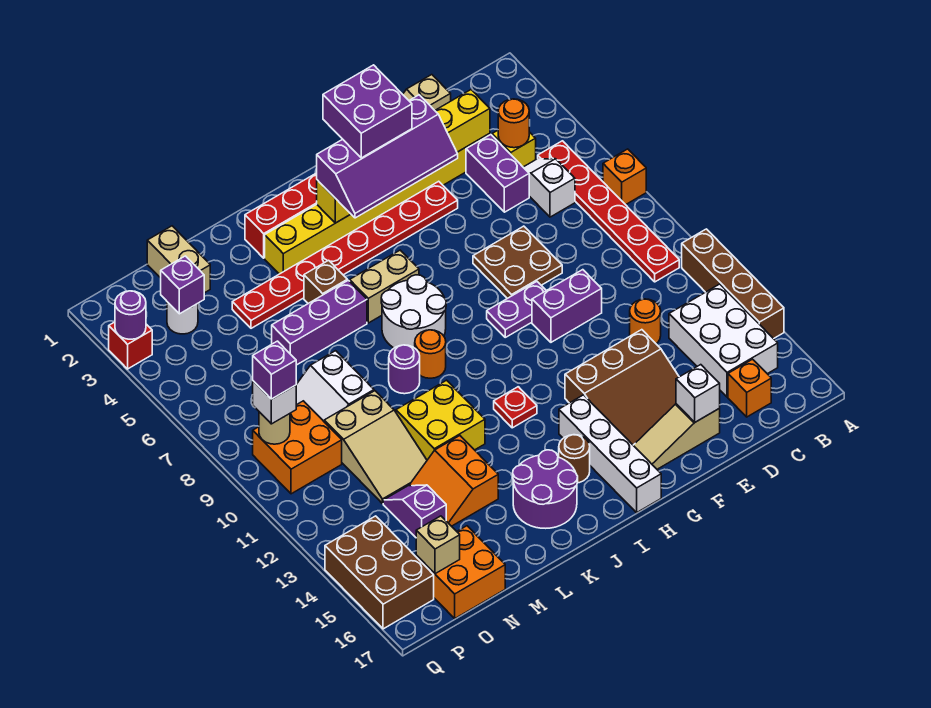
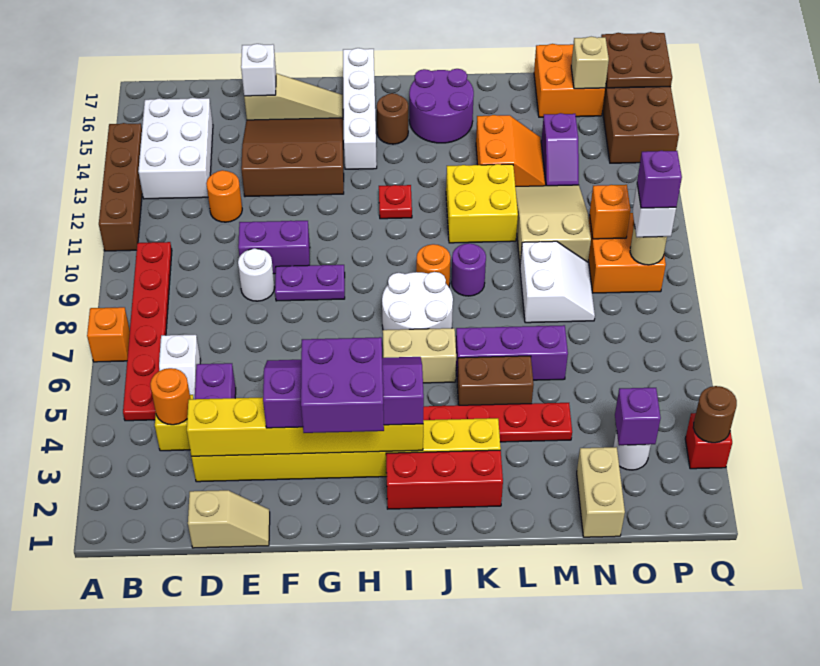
orange 1x1 brick [728,359,771,417] -> orange 1x1 brick moved to [590,185,631,239]
brown 2x2 plate [473,226,562,299] -> brown 2x2 plate moved to [601,32,672,88]
none -> white 1x1 round brick [238,248,275,301]
brown 1x1 brick [304,260,347,303] -> brown 1x2 brick [457,356,534,405]
purple 1x1 round brick [115,291,146,339] -> brown 1x1 round brick [693,386,737,443]

